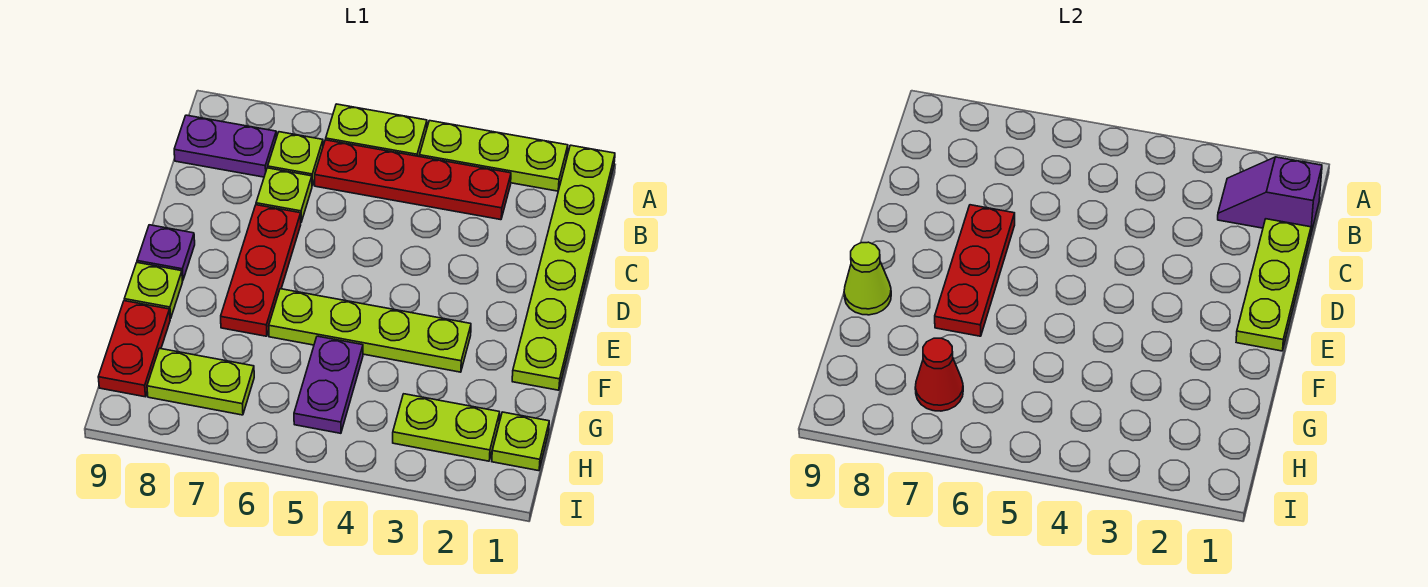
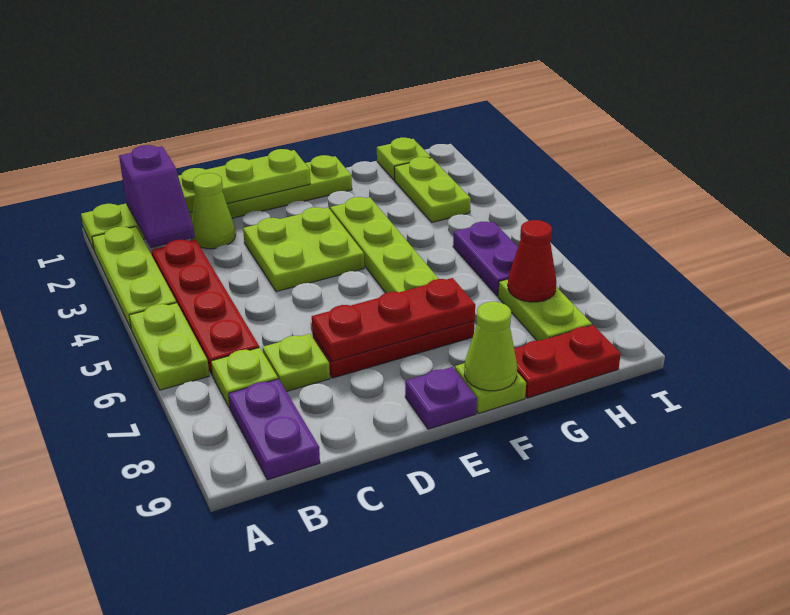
none -> lime 1x1 cone [191,173,236,249]
none -> lime 2x2 plate [243,207,364,292]
purple 1x2 plate [294,336,363,433] -> purple 1x2 plate turned to [453,222,518,296]

